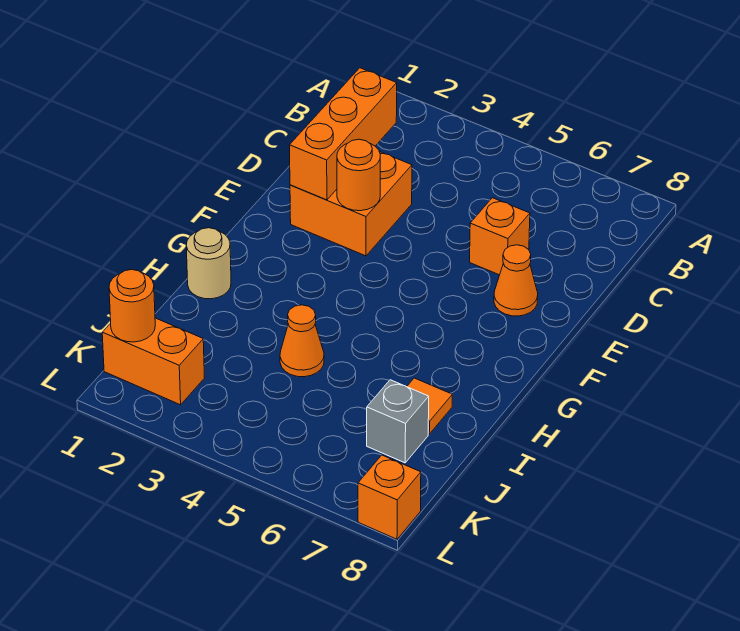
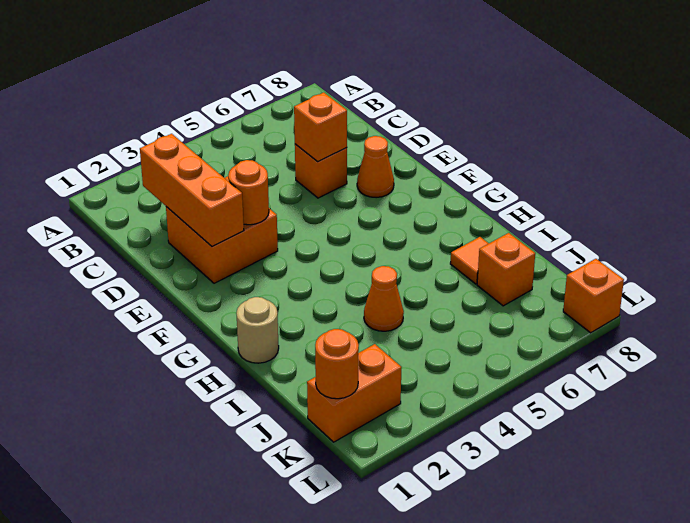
none -> orange 1x1 brick [294,92,347,162]
grey 1x1 brick [367,380,429,463] -> orange 1x1 brick [477,233,535,306]

